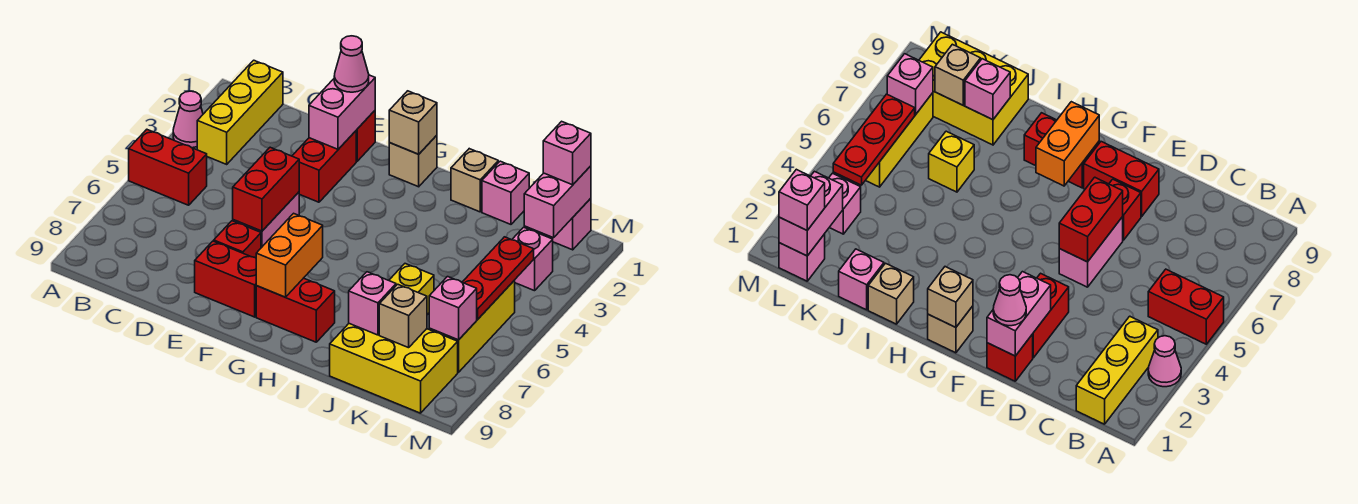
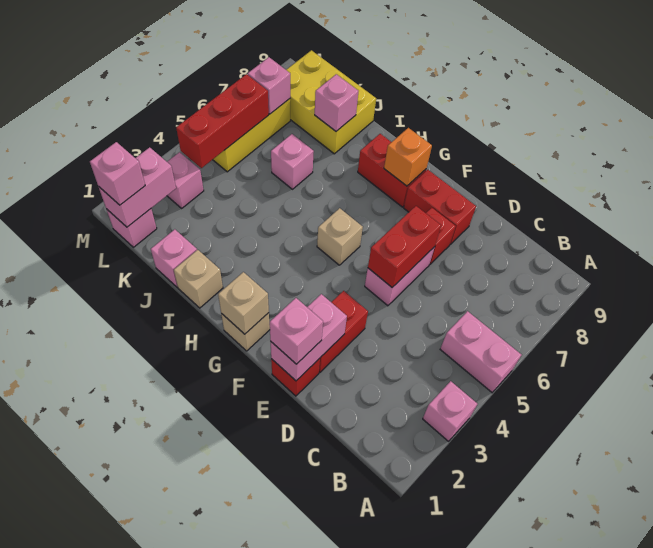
pink 1x1 cone [173,91,203,148] -> pink 1x1 brick [423,381,477,441]
red 1x2 brick [129,130,207,205] -> pink 1x2 brick [440,311,521,392]
yellow 1x3 brick [197,60,283,164] -> none
pink 1x1 cone [334,36,369,92] -> pink 1x1 brick [270,298,323,364]
orange 1x2 brick [256,213,323,297] -> orange 1x1 brick [384,128,432,186]
yellow 1x1 brick [389,264,434,315] -> pink 1x1 brick [271,134,314,189]
tan 1x1 brick [379,284,427,348] -> tan 1x1 brick moved to [317,208,363,265]
red 1x3 plate [462,237,534,319] -> red 1x3 brick [176,74,269,168]

